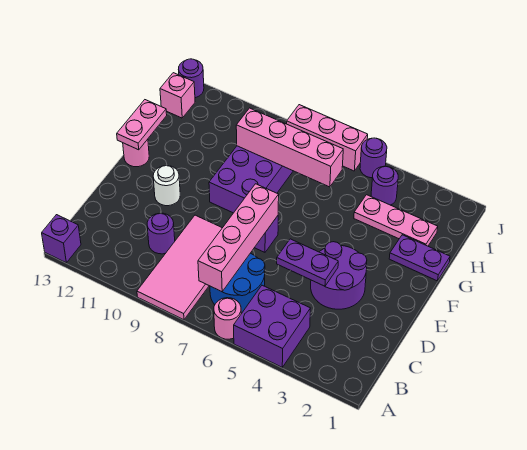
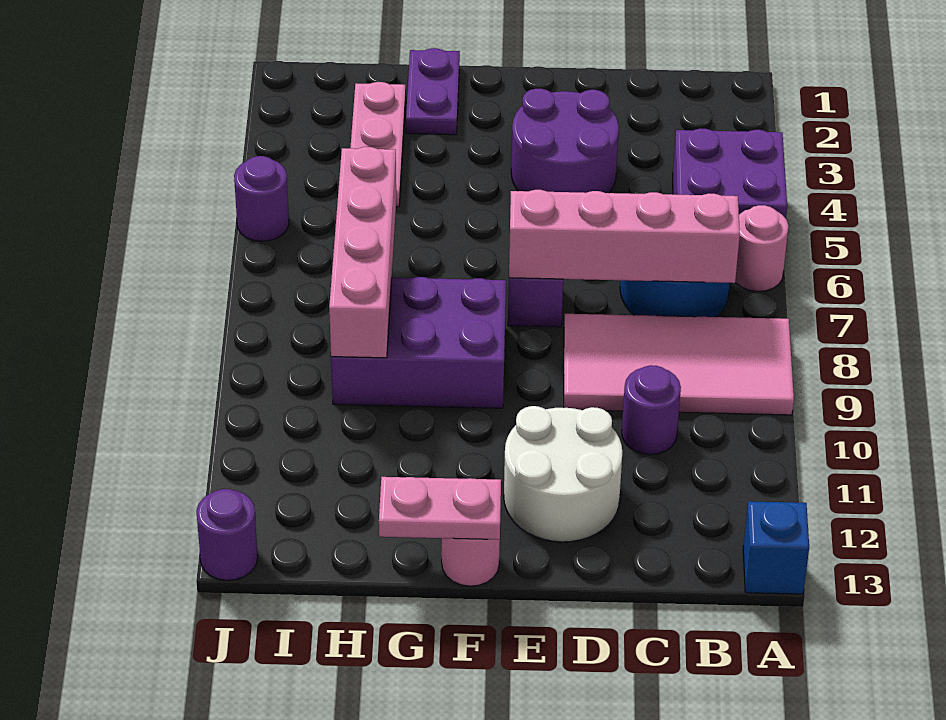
purple 1x1 brick [42,215,81,263] -> blue 1x1 brick [743,501,809,594]
purple 1x2 plate [277,239,338,286] -> none
white 1x1 round brick [153,166,180,206] -> white 2x2 round brick [504,406,622,542]
purple 1x1 round brick [371,166,398,205] -> none
pink 1x1 brick [160,73,195,118] -> none
pink 1x3 brick [287,105,368,171] -> none

